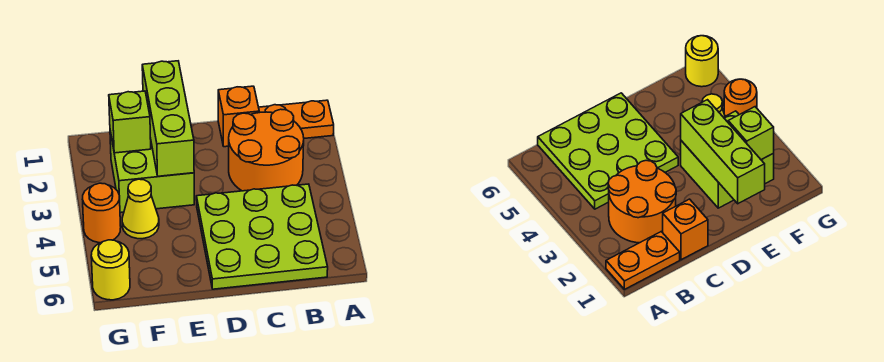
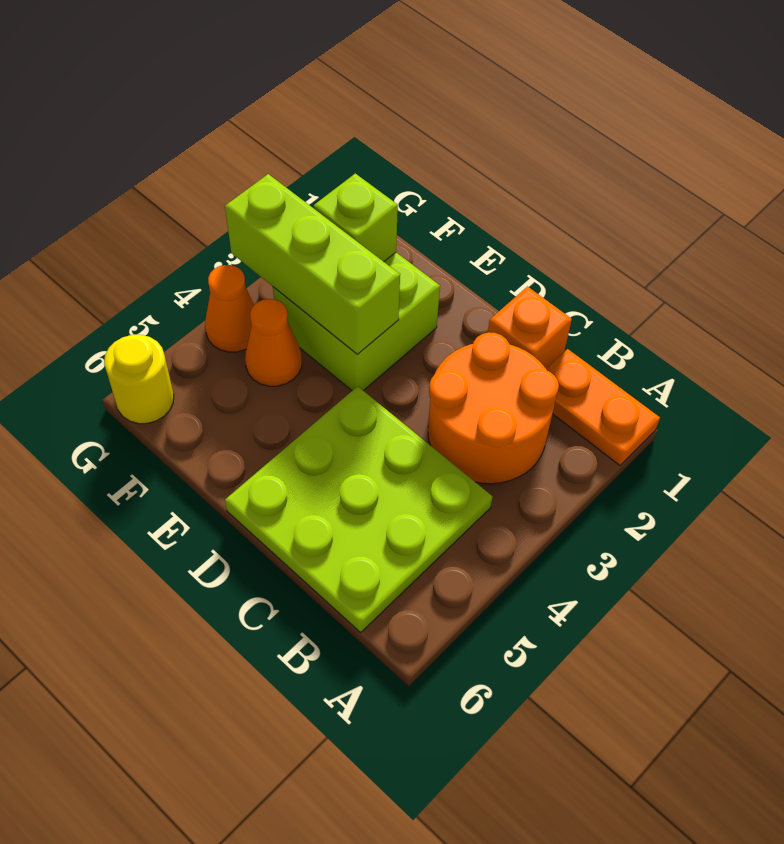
lime 1x3 brick [142,61,194,176] -> lime 1x3 brick turned to [225,174,400,354]
yellow 1x1 cone [122,179,159,239] -> orange 1x1 cone [245,299,302,386]
orange 1x1 round brick [82,183,121,243] -> orange 1x1 cone [205,265,254,352]

